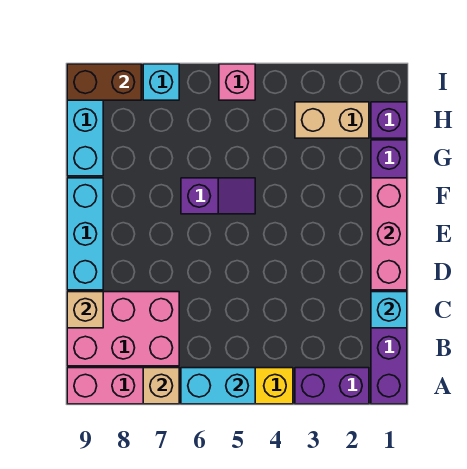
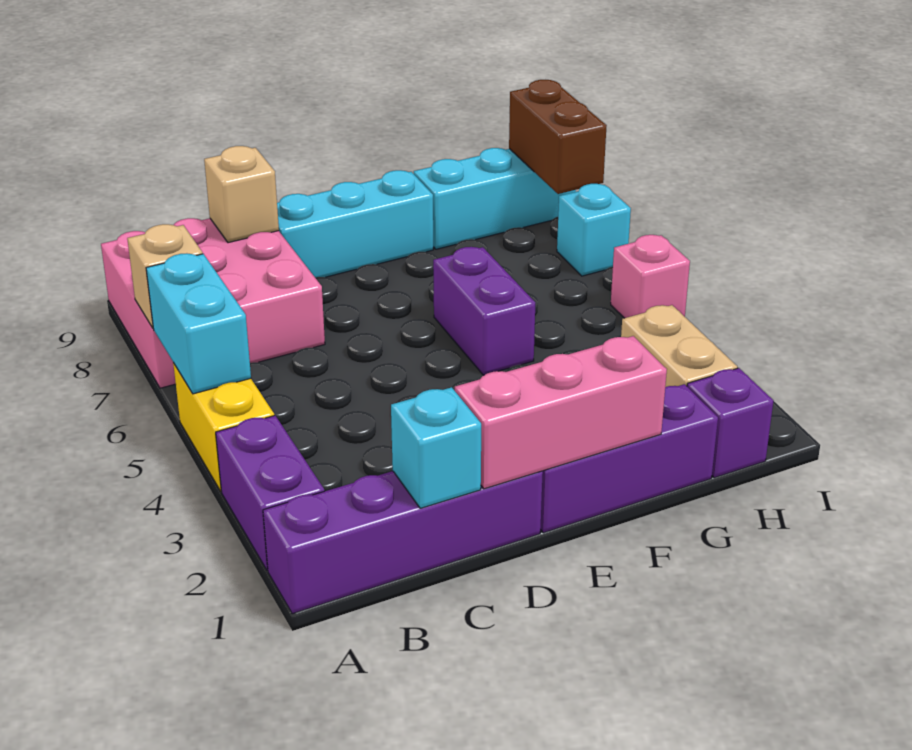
purple 1x2 slope [181,178,255,214] -> purple 1x2 brick [433,247,535,375]

